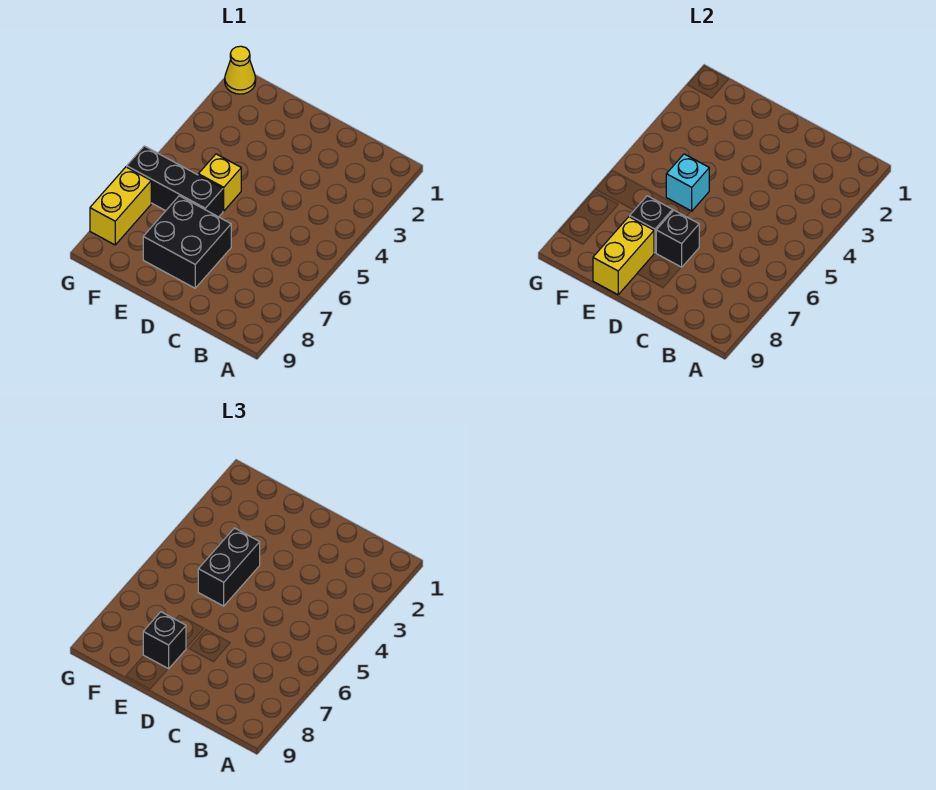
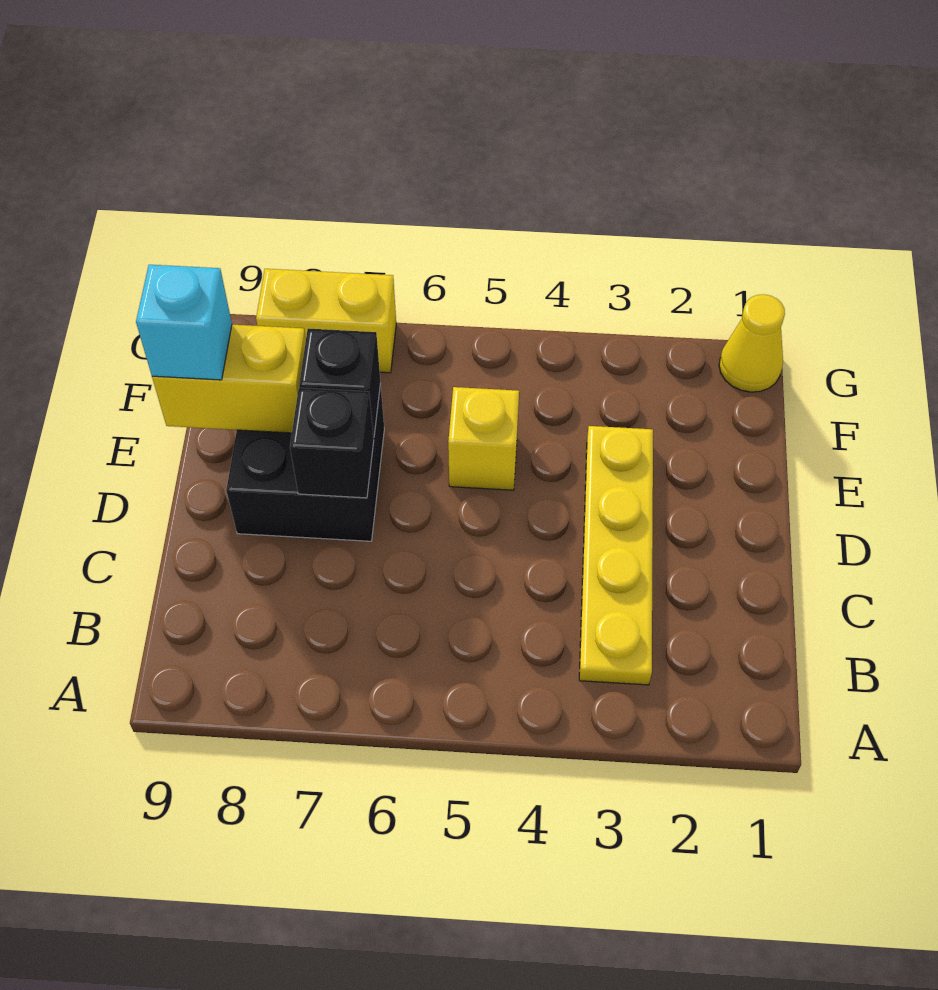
none -> yellow 1x4 plate [579,426,653,685]
black 1x2 brick [198,528,260,606] -> none
cyan 1x1 brick [666,154,709,211] -> cyan 1x1 brick moved to [136,265,232,380]
black 1x3 brick [127,146,223,217] -> none
black 1x1 brick [143,612,186,669] -> none

